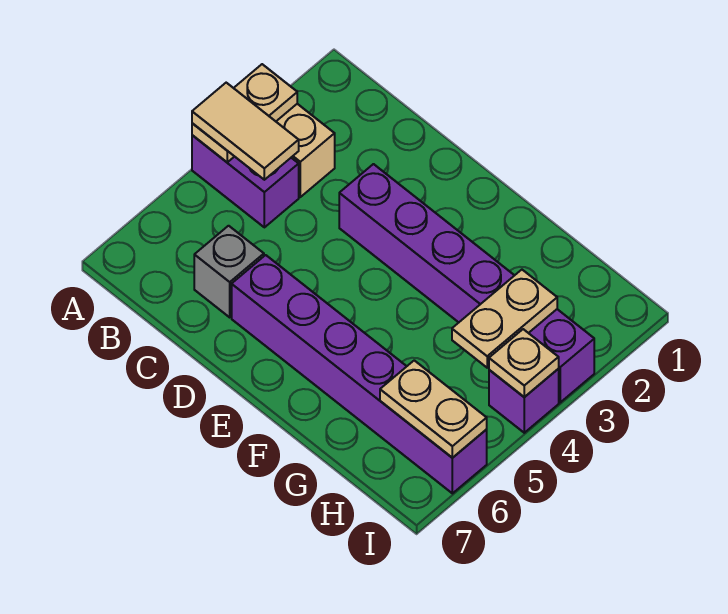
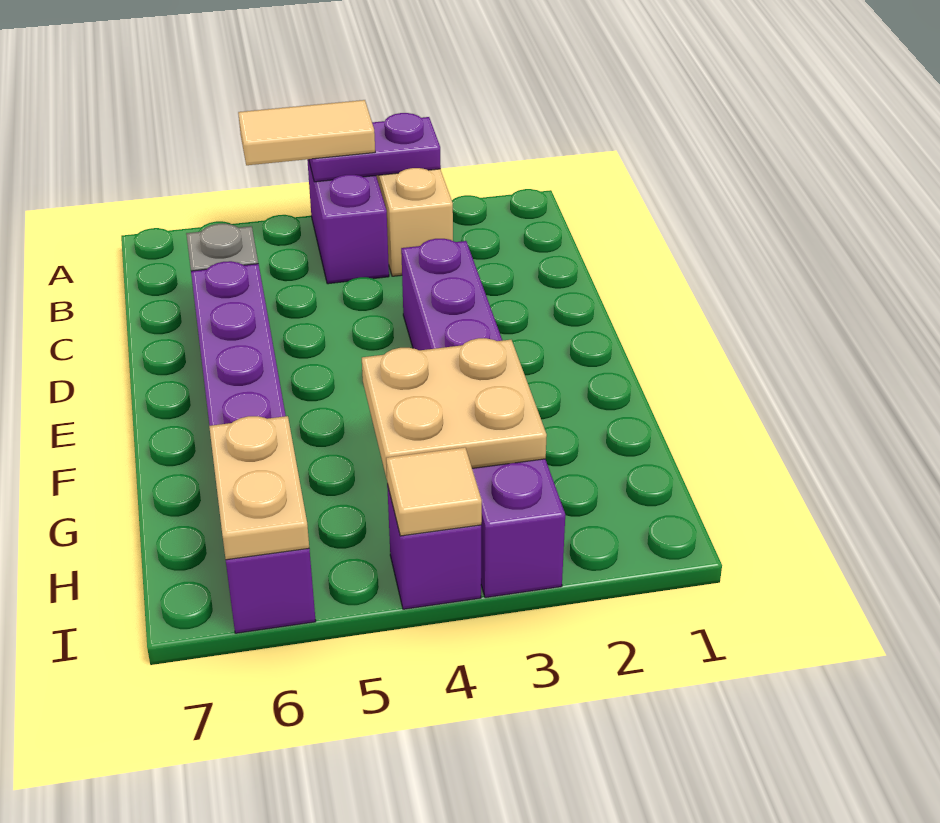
tan 1x2 plate [192,64,297,162] -> purple 1x2 plate [309,113,441,182]
tan 1x2 tile [192,83,299,180] -> tan 1x2 tile turned to [238,100,375,165]
tan 1x2 plate [452,270,557,368] -> tan 2x2 plate [362,338,547,479]
tan 1x1 plate [489,329,559,397] -> tan 1x1 tile [386,447,482,536]

